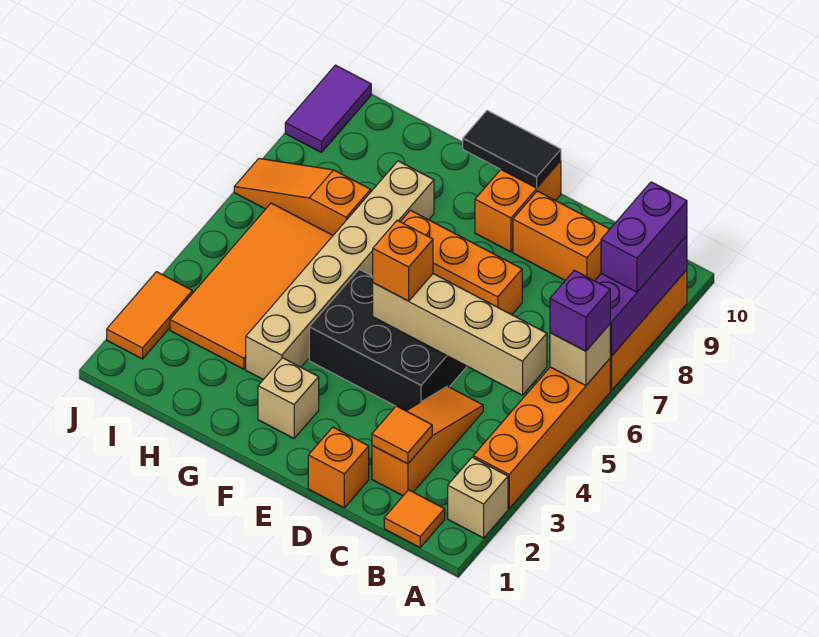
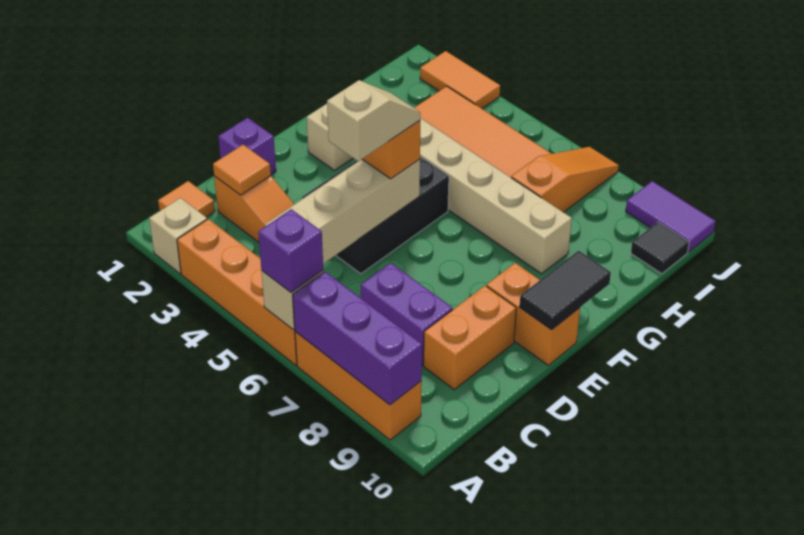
purple 1x2 brick [601,182,687,292] -> purple 1x2 brick moved to [361,263,453,365]
orange 1x1 brick [308,427,369,508] -> purple 1x1 brick [218,118,276,175]
none -> tan 1x2 slope [327,80,420,161]
orange 1x3 brick [400,210,522,315] -> none
none -> black 1x1 tile [631,222,689,274]

